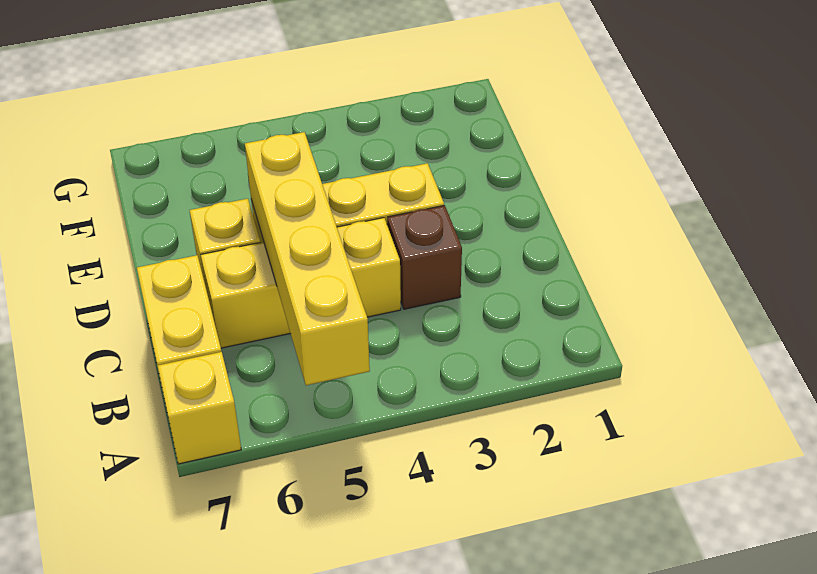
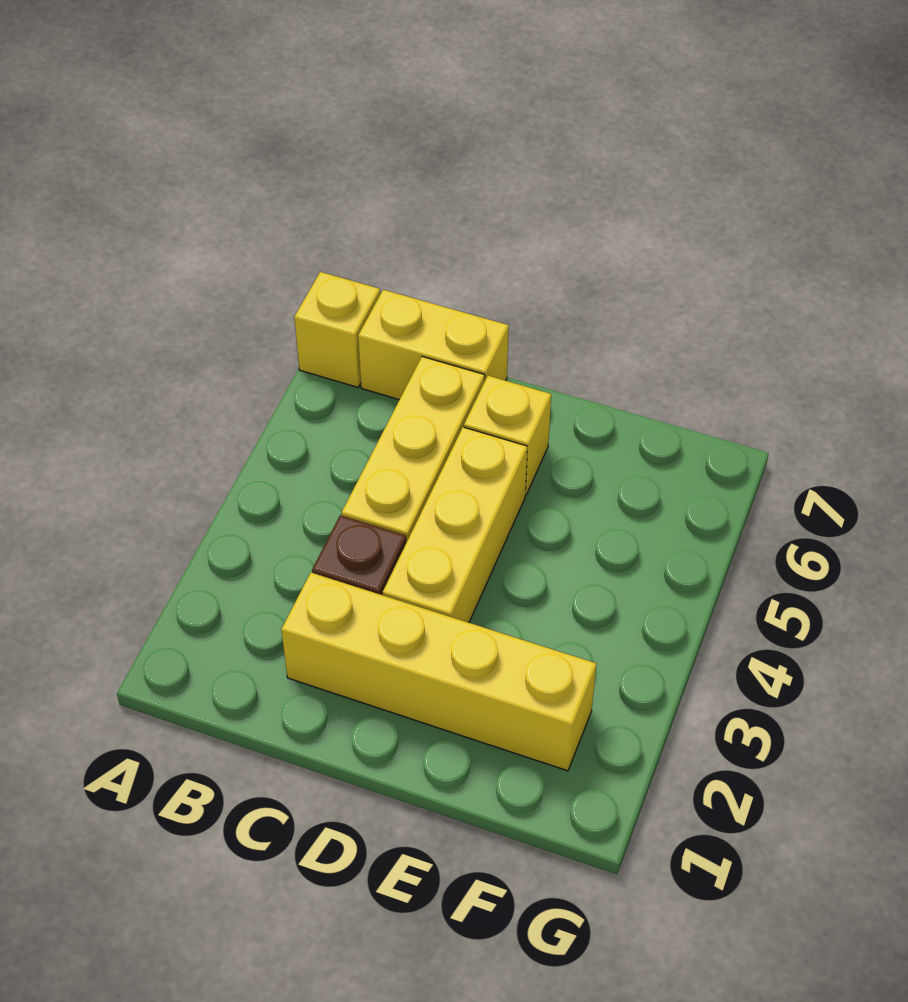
yellow 1x4 brick [245,132,370,385] -> yellow 1x4 brick moved to [281,573,597,771]

